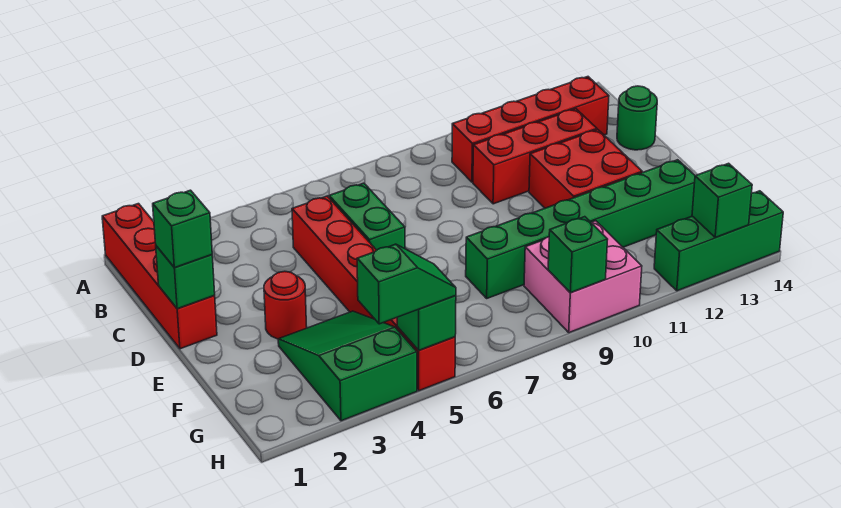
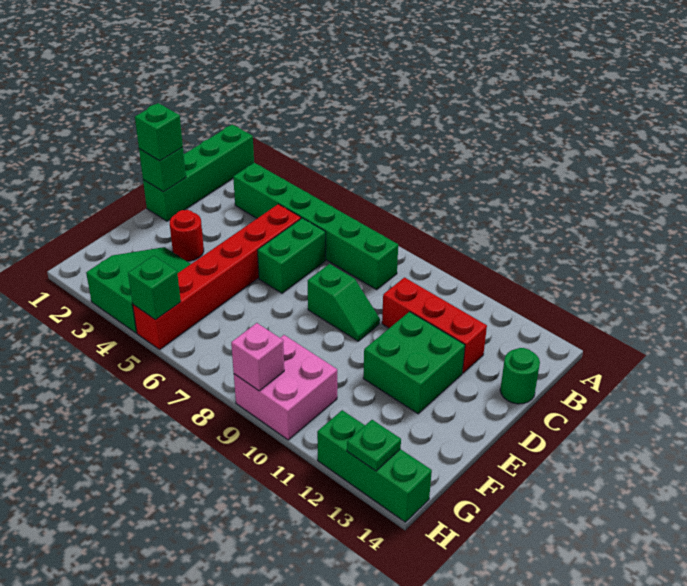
red 1x4 brick [102,204,217,349] -> green 1x4 brick [143,125,254,221]
red 1x4 brick [452,77,609,182] -> none
red 2x2 brick [529,130,642,208] -> green 2x2 brick [363,312,465,414]
green 1x6 brick [466,160,695,298] -> green 1x6 brick moved to [233,163,398,290]
green 1x2 slope [357,244,456,324] -> green 1x2 slope moved to [308,264,380,341]
green 1x1 brick [548,217,608,293] -> pink 1x1 brick [231,323,284,391]
green 1x1 brick [692,163,752,238] -> green 1x1 plate [347,420,401,471]

